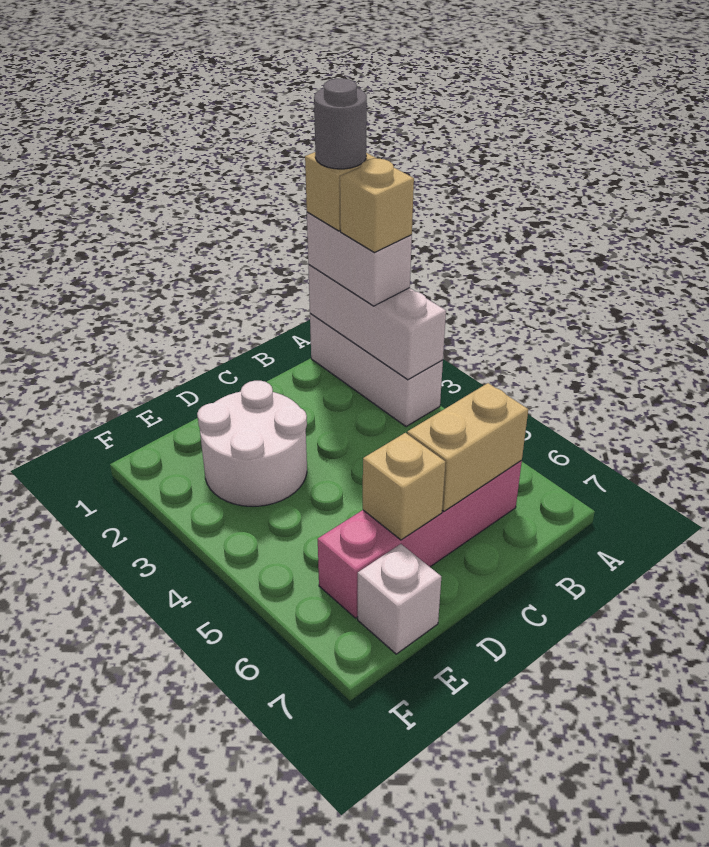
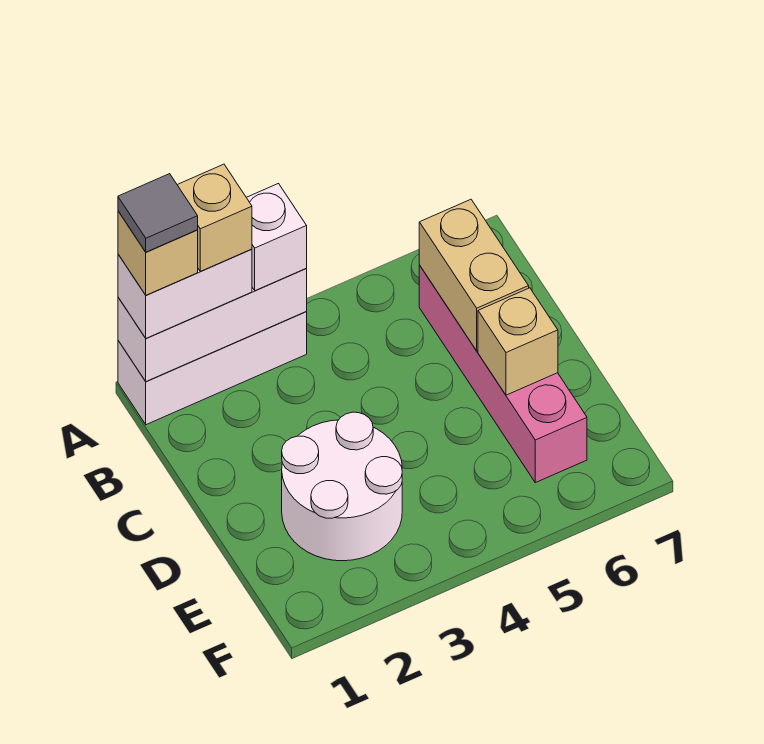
grey 1x1 round brick [314,79,367,169] -> grey 1x1 tile [118,174,198,252]
white 1x1 brick [358,544,441,654] -> white 1x1 brick moved to [246,184,307,291]

